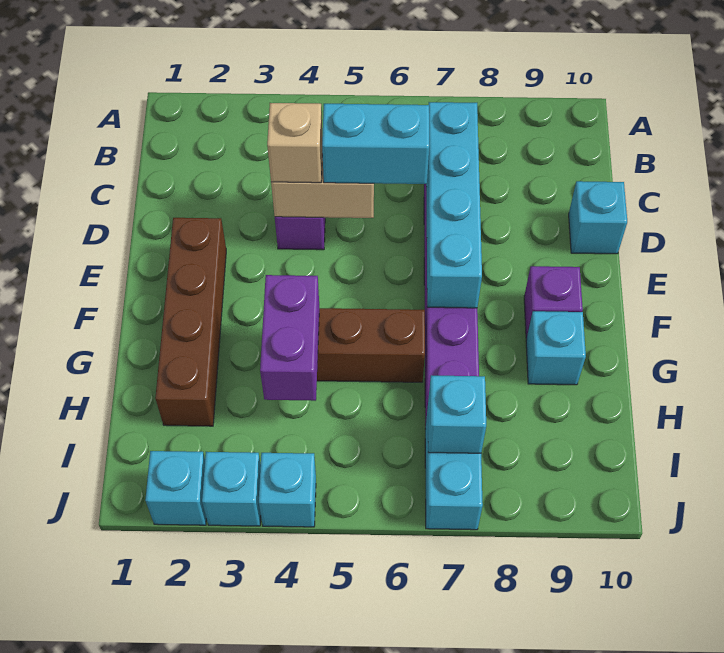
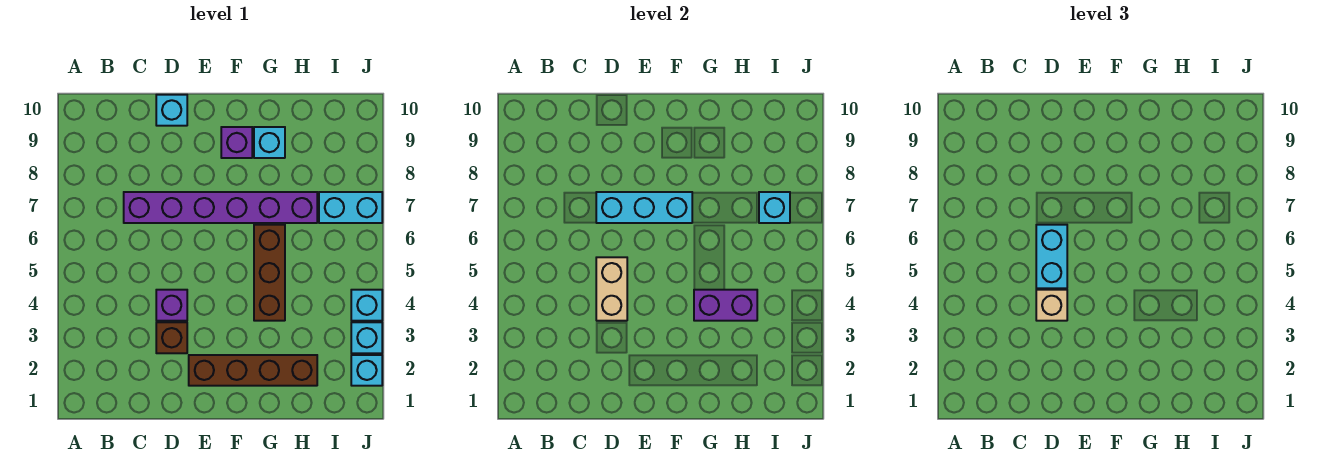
cyan 1x4 brick [426,102,482,308] -> cyan 1x3 brick [596,192,692,223]
none -> brown 1x1 brick [156,322,187,353]

